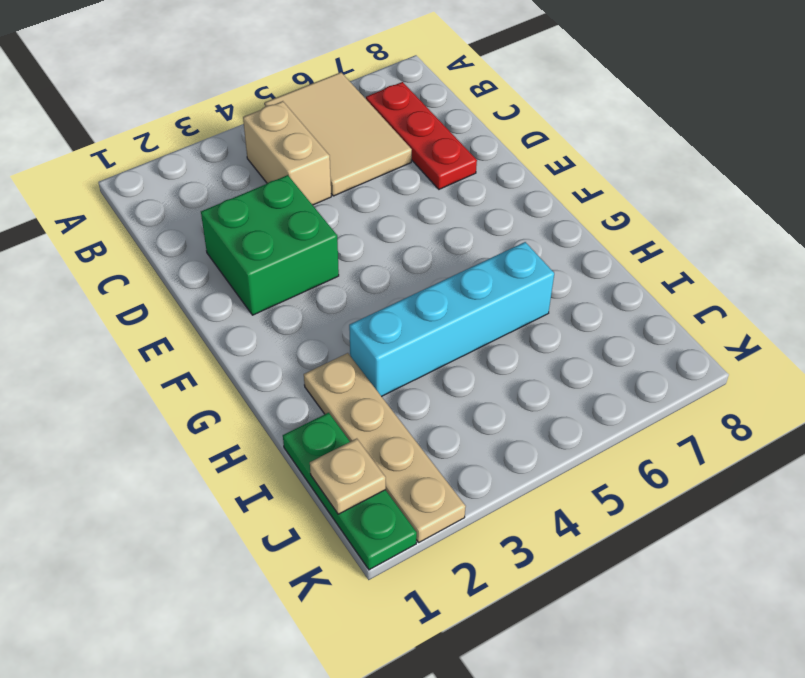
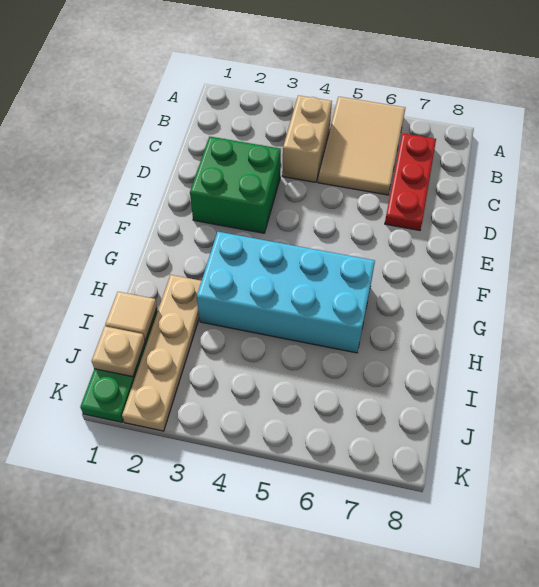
cyan 1x4 brick [349,242,554,396] -> cyan 2x4 brick [197,232,375,353]
none -> tan 1x1 tile [105,292,157,340]

